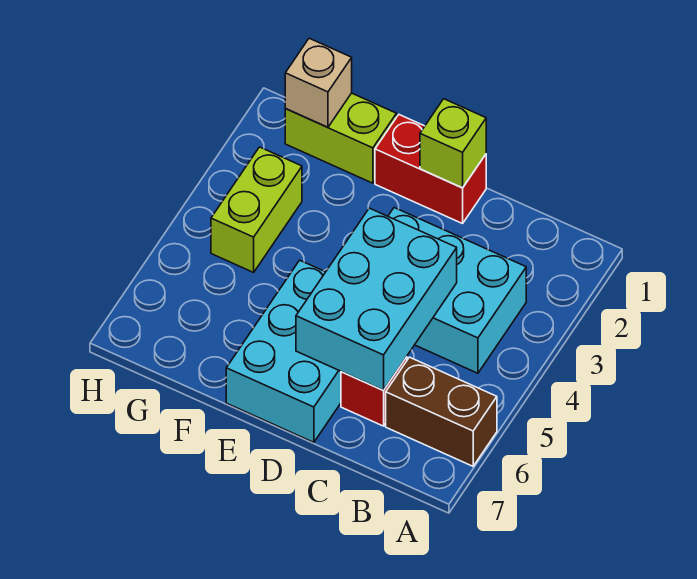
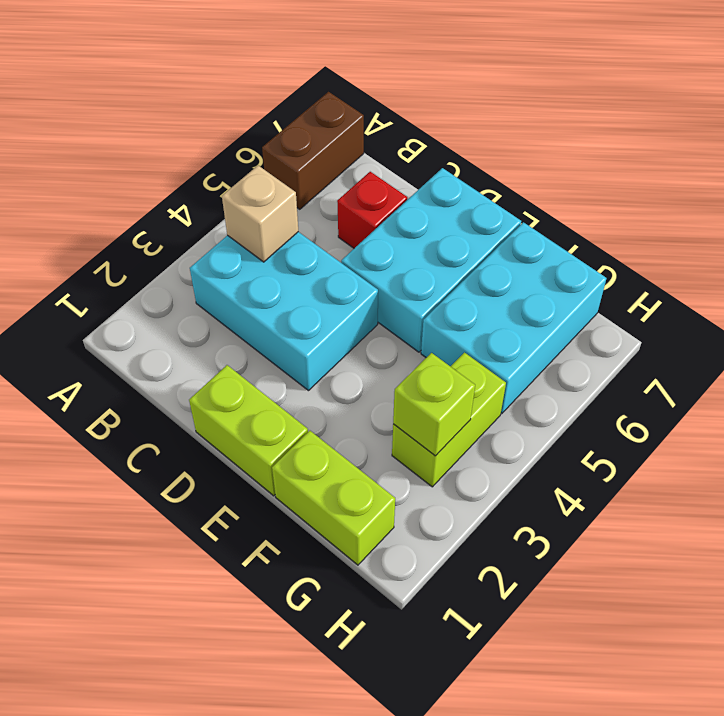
brown 1x2 brick [386,357,497,466] -> brown 1x2 brick turned to [262,92,364,209]
cyan 2x3 brick [296,208,457,390] -> cyan 2x3 brick moved to [421,222,606,413]
red 1x2 brick [375,115,486,224] -> lime 1x2 brick [189,365,308,496]
lime 1x1 brick [420,99,486,188] -> lime 1x1 brick moved to [393,353,475,456]
tan 1x1 brick [285,38,352,127] -> tan 1x1 brick moved to [222,166,298,262]

